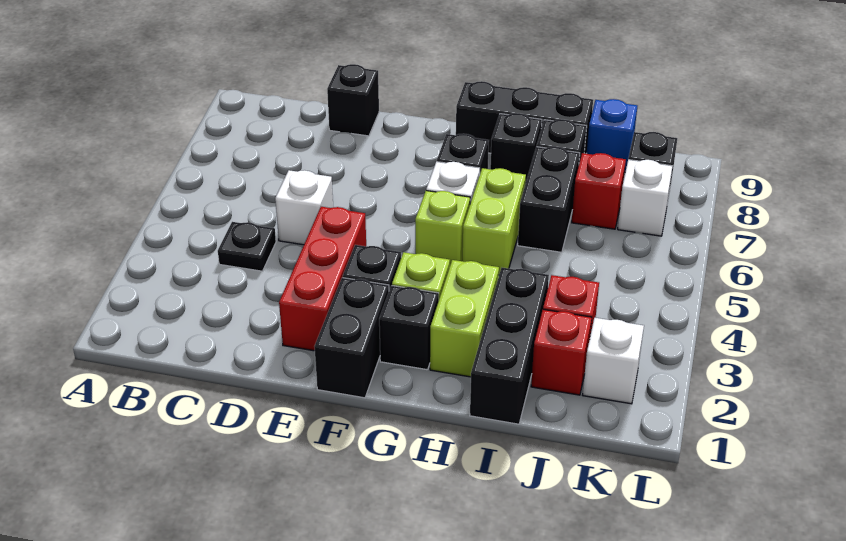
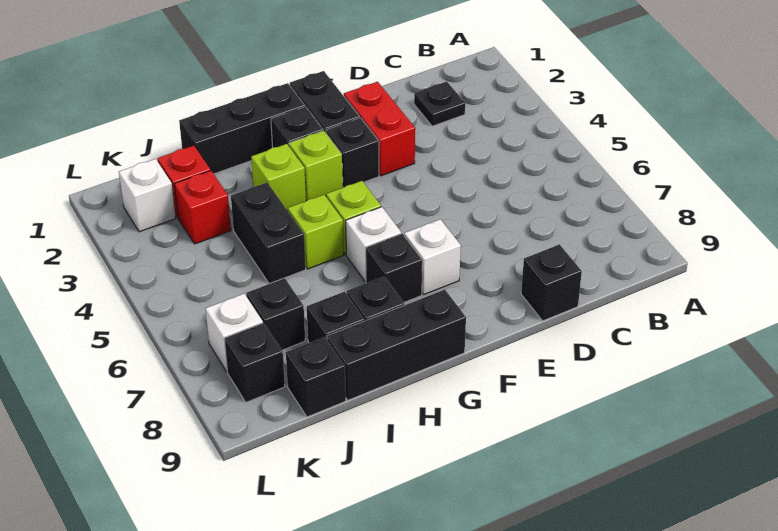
black 1x1 plate [218,222,276,271] -> black 1x1 plate moved to [414,82,465,126]
white 1x1 brick [275,170,333,245] -> white 1x1 brick moved to [404,219,461,294]
red 1x3 brick [279,207,366,351] -> red 1x2 brick [344,82,415,176]
lime 1x2 brick [430,260,499,377] -> lime 1x1 brick [251,144,306,210]
lime 1x2 brick [462,168,526,274] -> lime 1x1 brick [288,195,344,269]
black 1x3 brick [470,268,549,424] -> black 1x3 brick turned to [179,83,305,174]
black 1x2 brick [518,147,580,252] -> black 1x2 brick moved to [231,183,306,284]
red 1x1 brick [572,153,626,229] -> black 1x1 brick [246,278,305,350]
blue 1x1 brick [587,99,637,172] -> black 1x1 brick [286,337,346,417]

